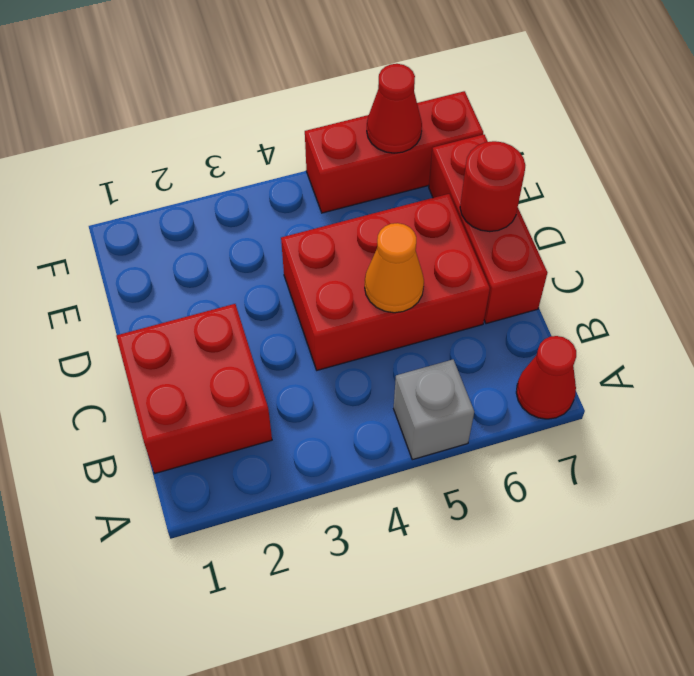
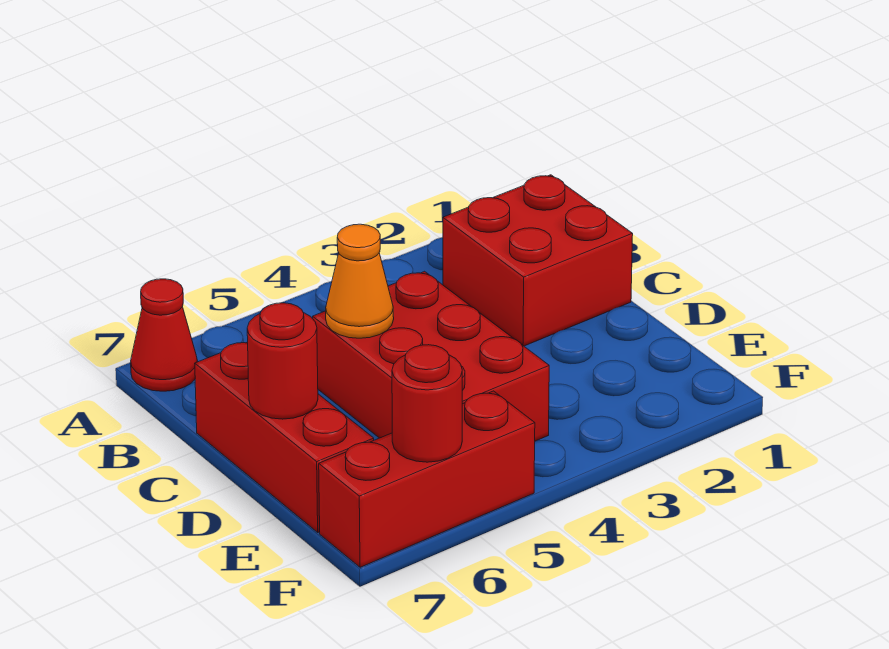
grey 1x1 brick [394,359,474,460] -> none
red 2x3 brick [281,194,490,370] -> red 2x3 brick turned to [313,271,549,441]
red 1x1 cone [367,64,422,153] -> red 1x1 round brick [392,345,462,462]

